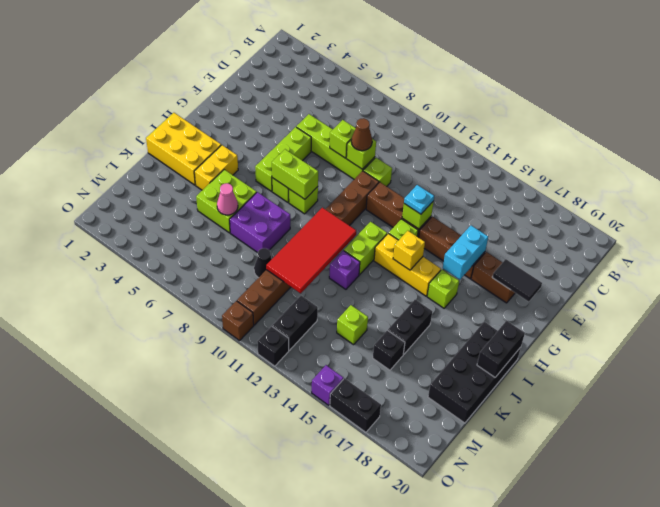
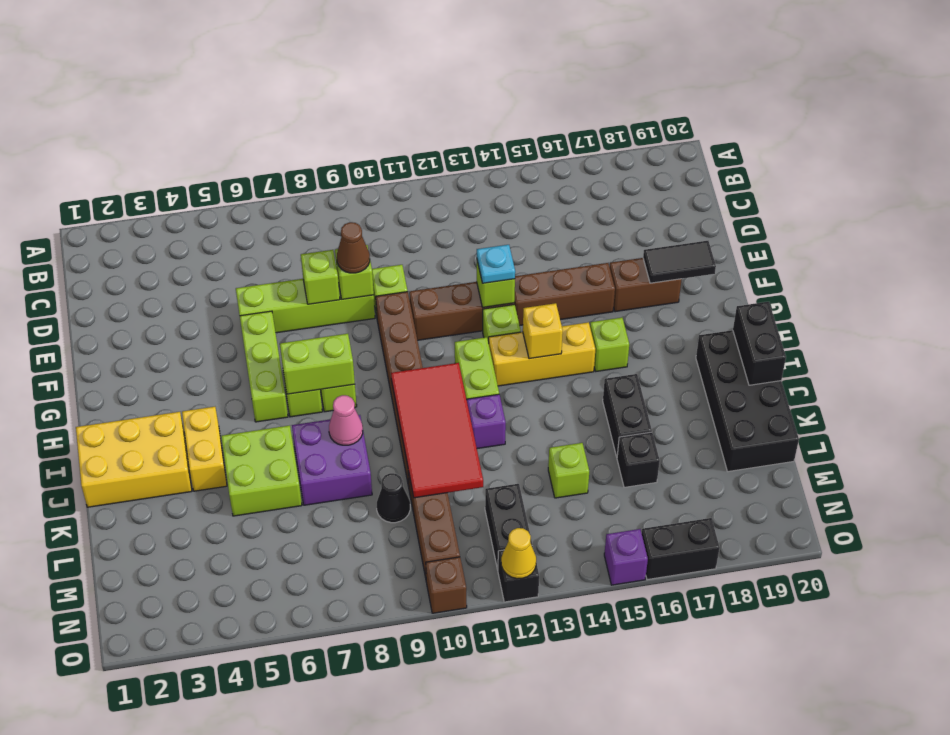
cyan 1x2 brick [443,226,488,280] -> none
pink 1x1 cone [217,183,238,215] -> pink 1x1 cone moved to [329,395,363,445]
none -> yellow 1x1 cone [501,528,536,579]

